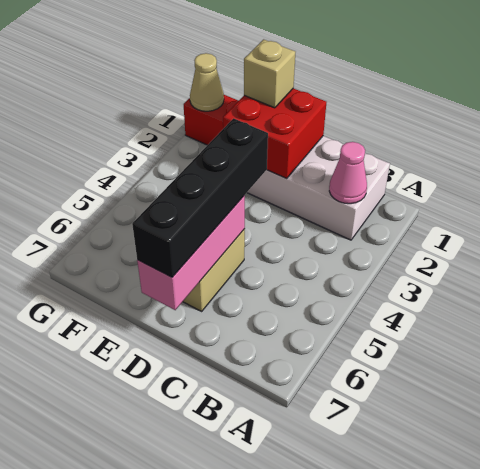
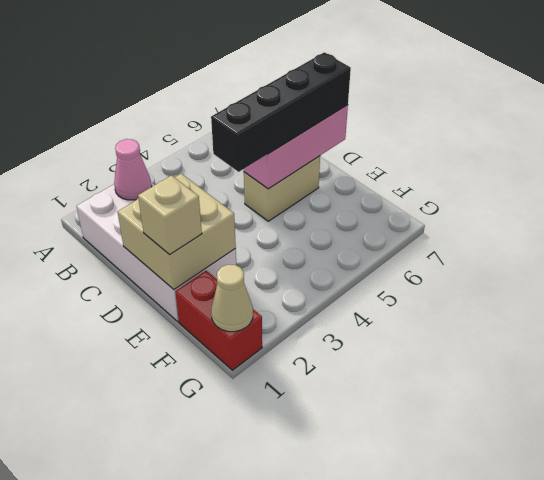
red 2x2 brick [223,88,327,179] -> tan 2x2 brick [118,174,236,289]

